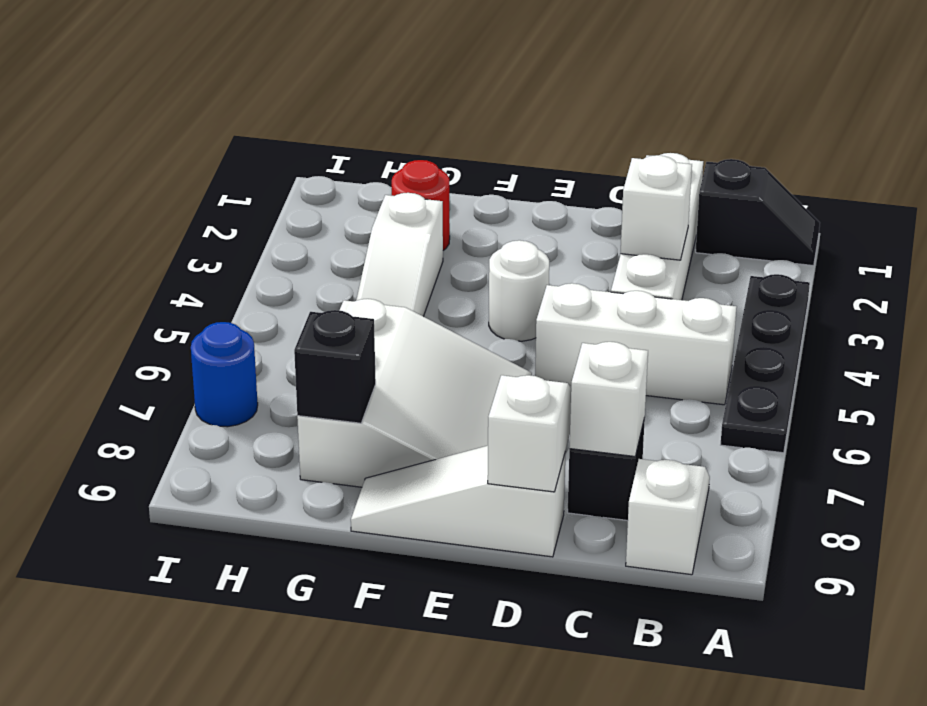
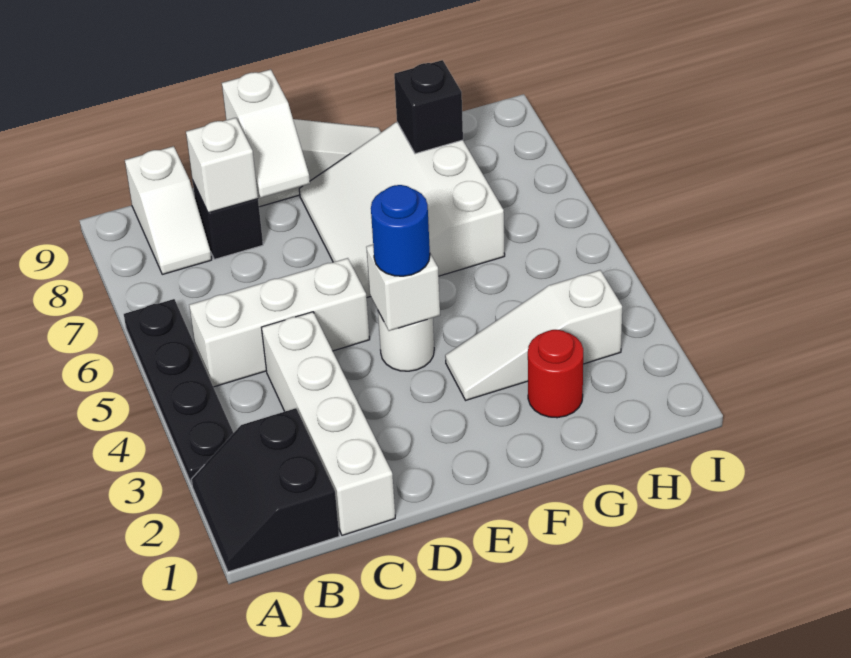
black 1x2 slope [696,159,820,265] -> black 2x2 slope [191,408,339,572]
white 1x1 brick [621,155,692,260] -> white 1x1 brick moved to [366,245,440,331]
white 1x3 slope [356,193,443,316] -> white 1x3 slope turned to [445,270,622,400]
blue 1x1 round brick [191,322,258,427] -> blue 1x1 round brick moved to [371,185,430,276]

